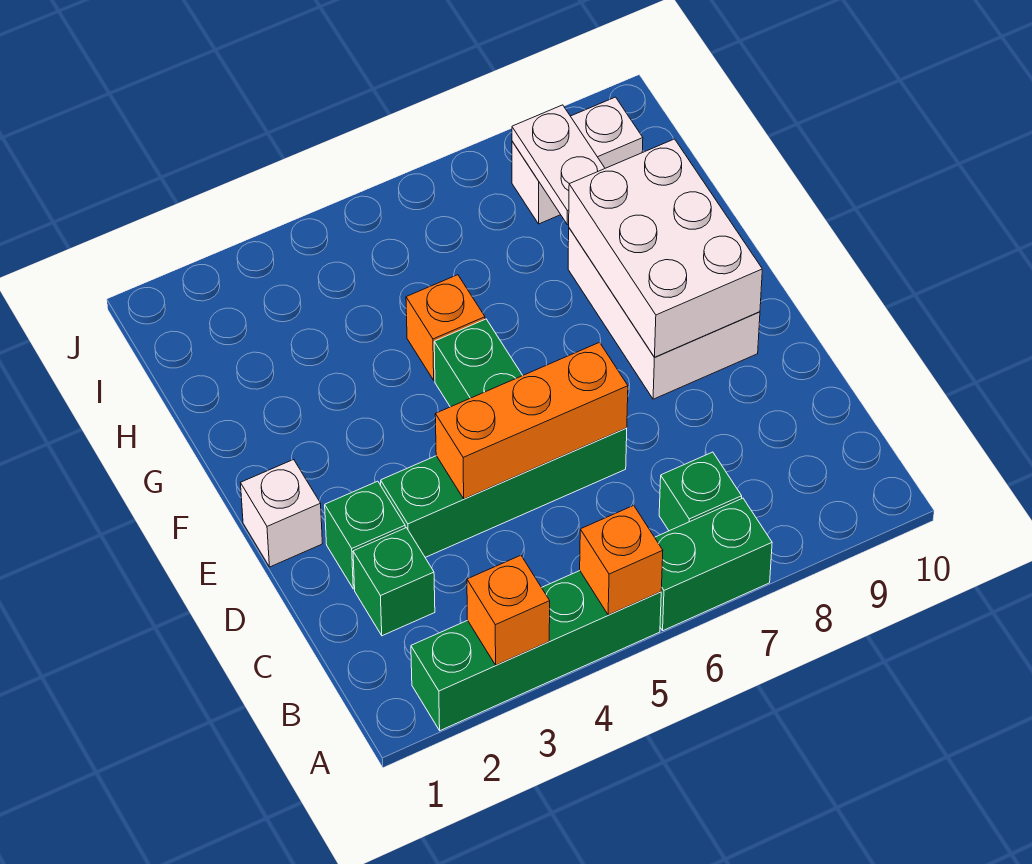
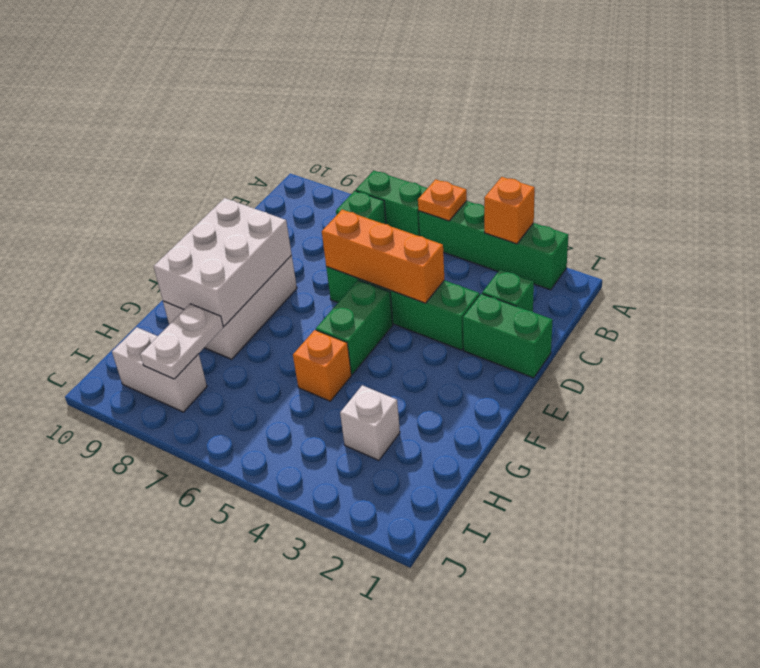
orange 1x1 brick [580,505,663,615] -> orange 1x1 plate [418,179,467,221]
green 1x1 brick [325,481,405,589] -> green 1x2 brick [463,294,553,378]
white 1x1 brick [241,459,322,567] -> white 1x1 brick moved to [340,385,400,460]

